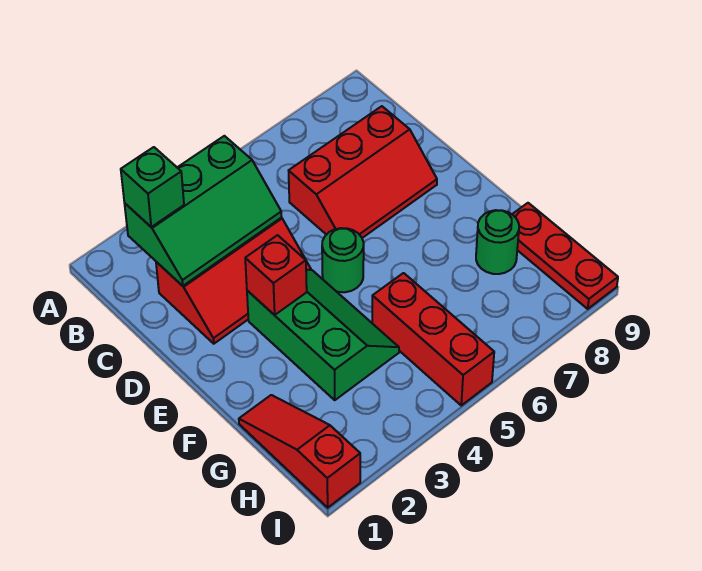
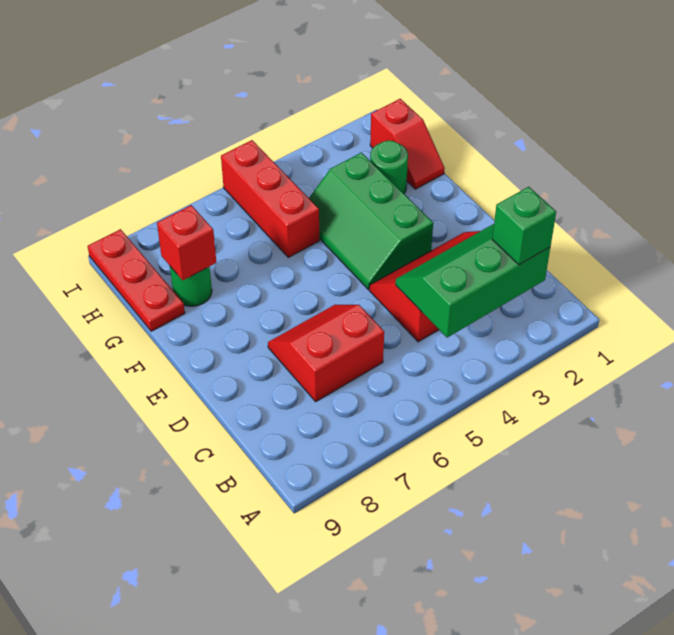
red 2x3 slope [289,106,437,238] -> red 2x2 slope [268,305,384,401]
red 1x1 brick [245,235,307,315] -> red 1x1 brick moved to [157,205,216,280]
green 1x1 round brick [322,228,364,292] -> green 1x1 round brick moved to [370,140,408,193]
red 1x3 slope [239,395,360,508] -> red 1x2 slope [370,99,445,189]

